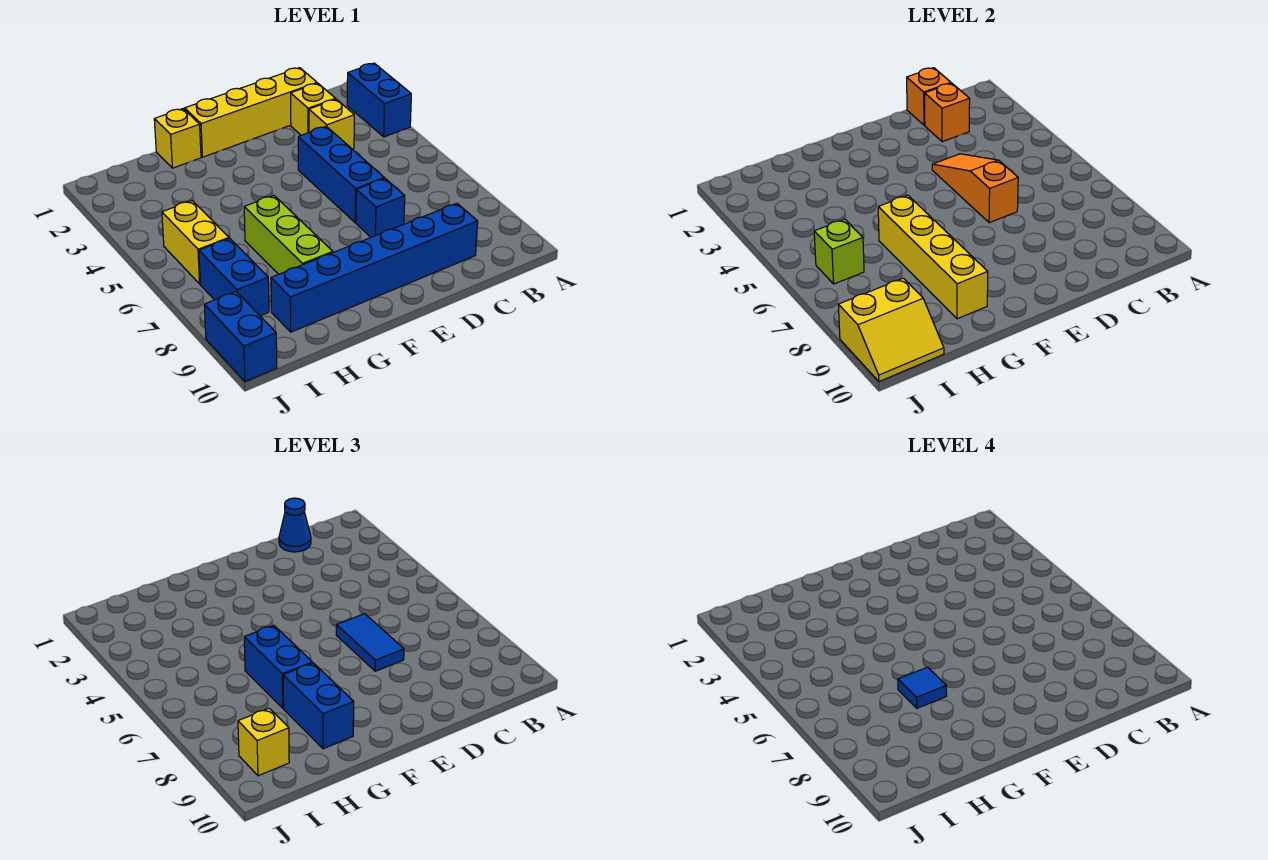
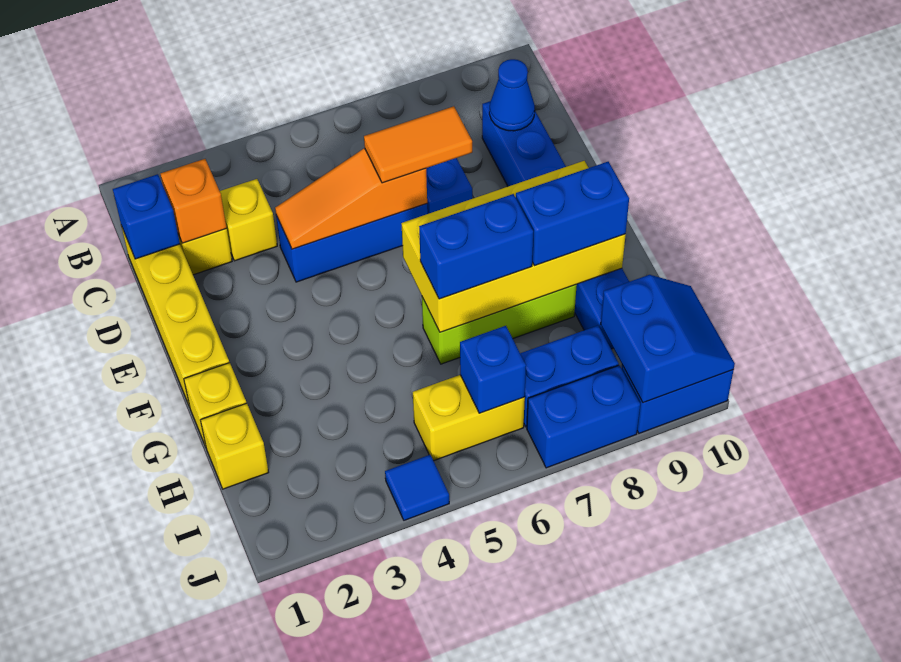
blue 1x2 brick [347,63,411,137] -> blue 1x2 brick moved to [527,365,640,468]
orange 1x1 brick [907,68,951,125] -> blue 1x1 brick [113,174,180,259]
blue 1x1 cone [279,498,311,552] -> blue 1x1 cone moved to [489,59,535,131]
blue 1x2 tile [336,614,404,671] -> orange 1x2 tile [364,106,472,183]
yellow 1x4 brick [878,195,988,319] -> yellow 2x4 brick [401,161,626,332]
blue 1x1 tile [898,667,947,708] -> blue 1x1 tile moved to [385,455,449,520]
lime 1x1 brick [814,219,864,284] -> blue 1x1 brick [460,326,526,413]
yellow 2x2 slope [838,278,944,381] -> blue 2x2 slope [601,275,735,403]
yellow 1x1 brick [238,708,289,776] -> yellow 1x1 brick moved to [201,403,269,489]

